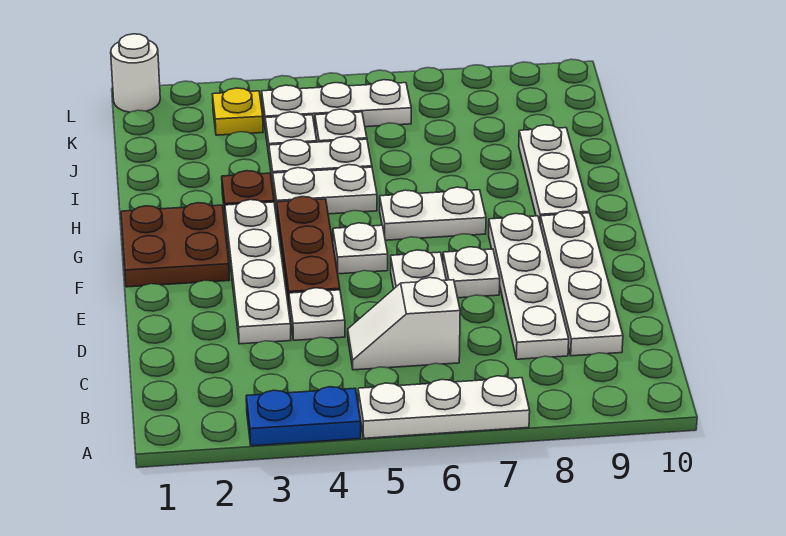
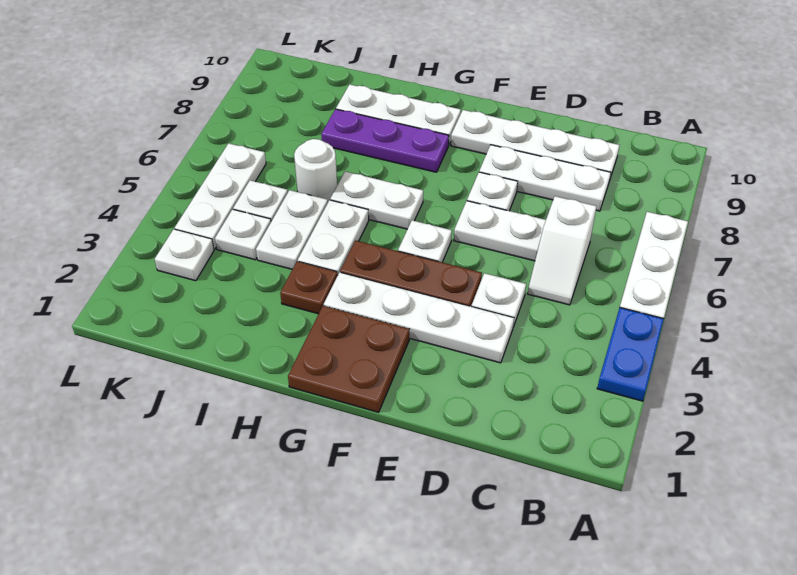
white 1x4 plate [489,214,569,359] -> white 1x3 plate [479,145,611,211]
white 1x2 plate [380,187,486,240] -> white 1x2 plate turned to [330,171,423,229]
none -> purple 1x3 plate [321,109,449,172]
yellow 1x1 plate [212,88,263,135] -> white 1x1 plate [155,229,214,281]
white 1x1 round brick [111,34,160,112] -> white 1x1 round brick moved to [294,139,337,202]

